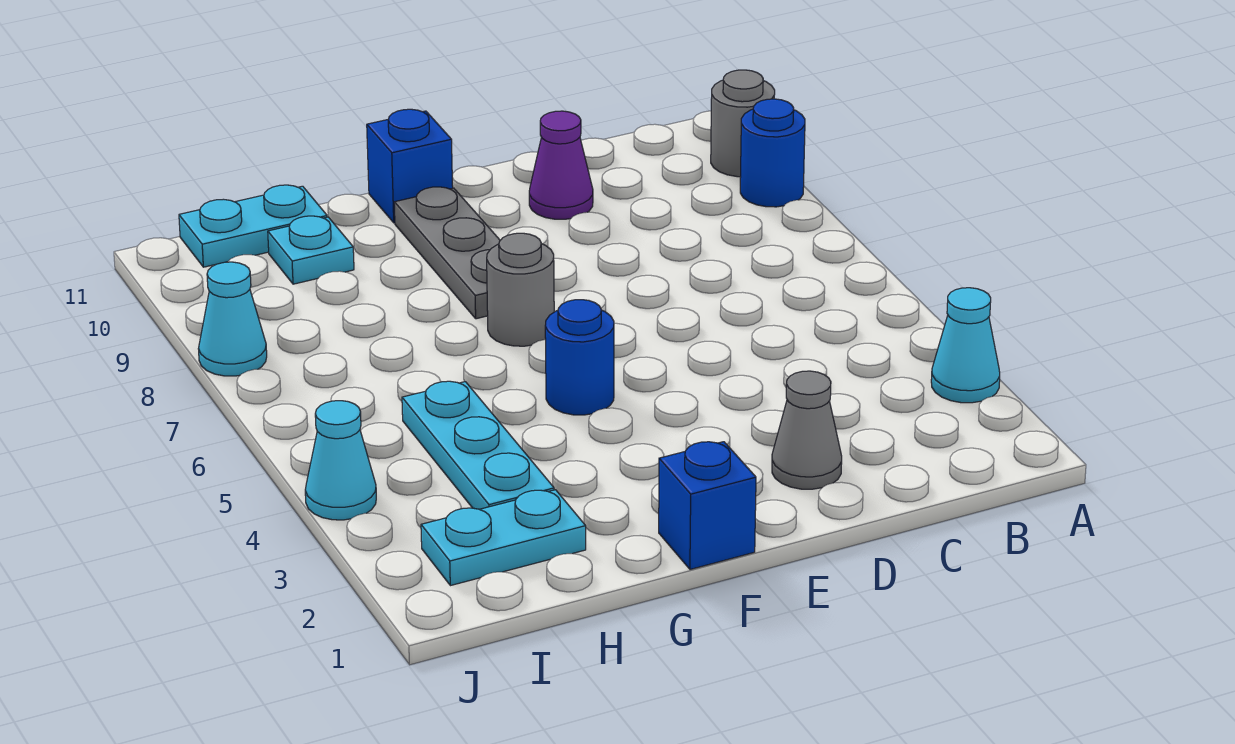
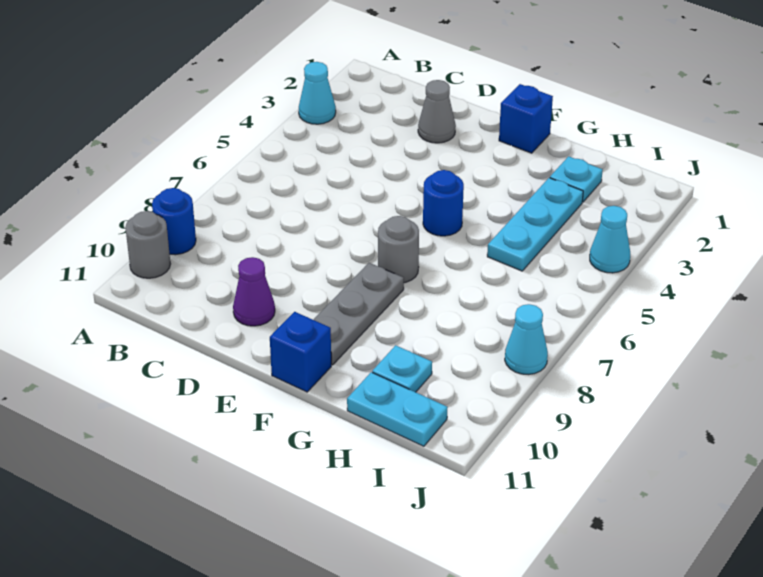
cyan 1x2 plate [421,490,586,586] -> cyan 1x1 plate [550,156,603,202]

